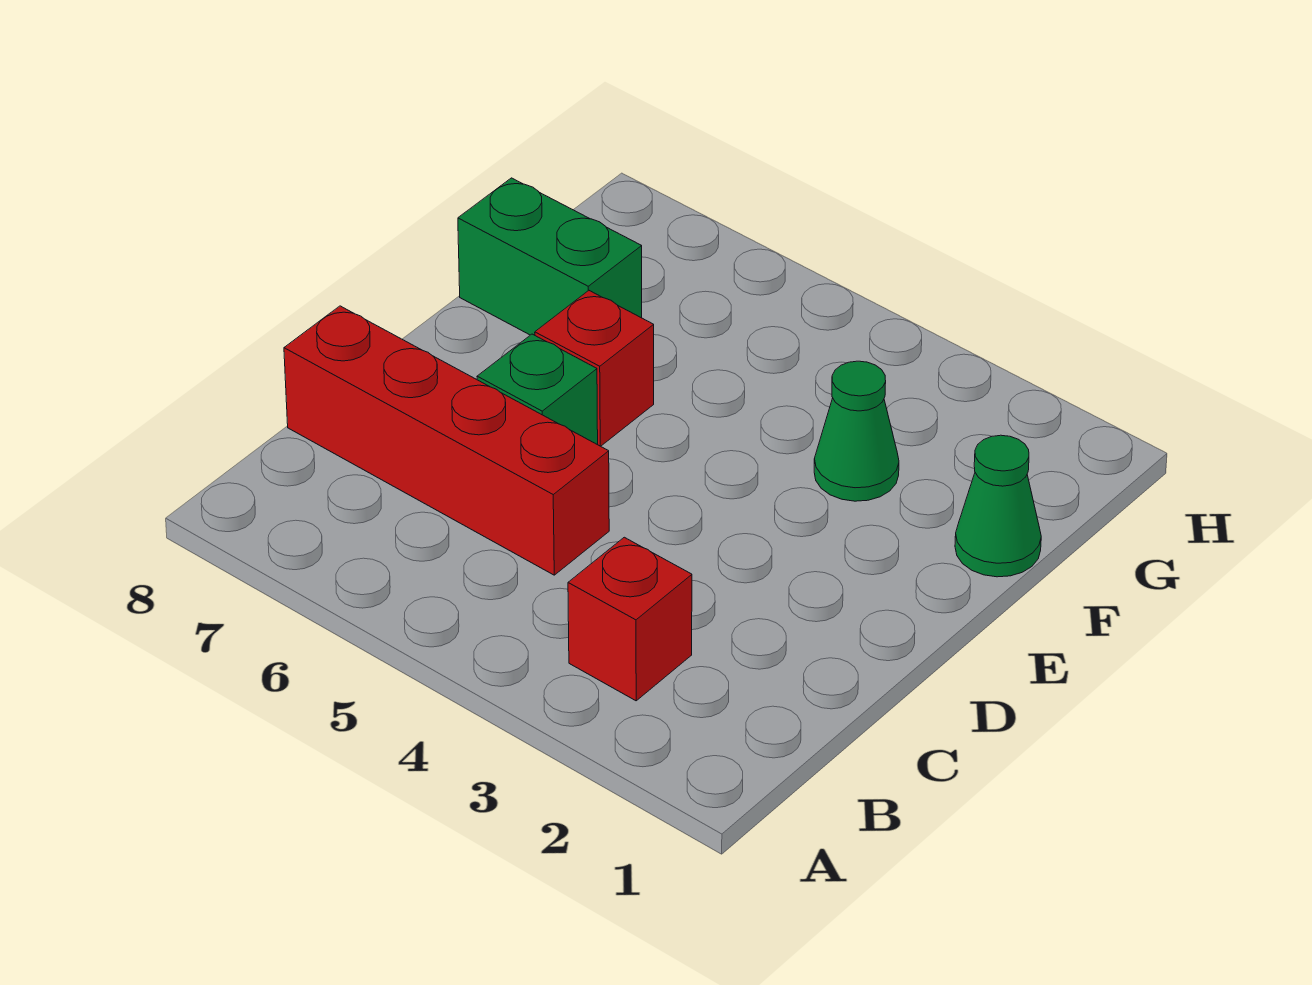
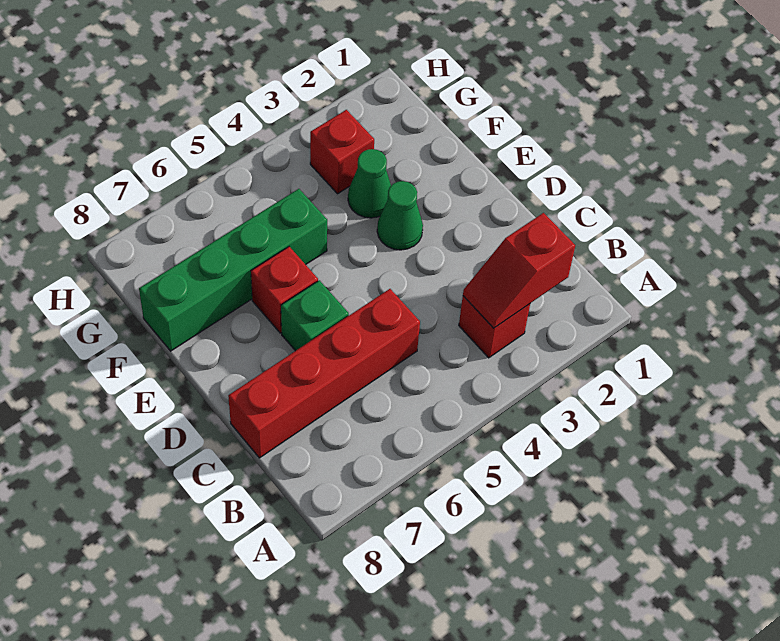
none -> red 1x2 slope [463,213,575,328]
green 1x1 cone [955,435,1041,577] -> green 1x1 cone moved to [377,181,423,250]
green 1x2 brick [458,178,642,335] -> green 1x4 brick [139,189,327,351]
none -> red 1x1 brick [310,110,374,194]

